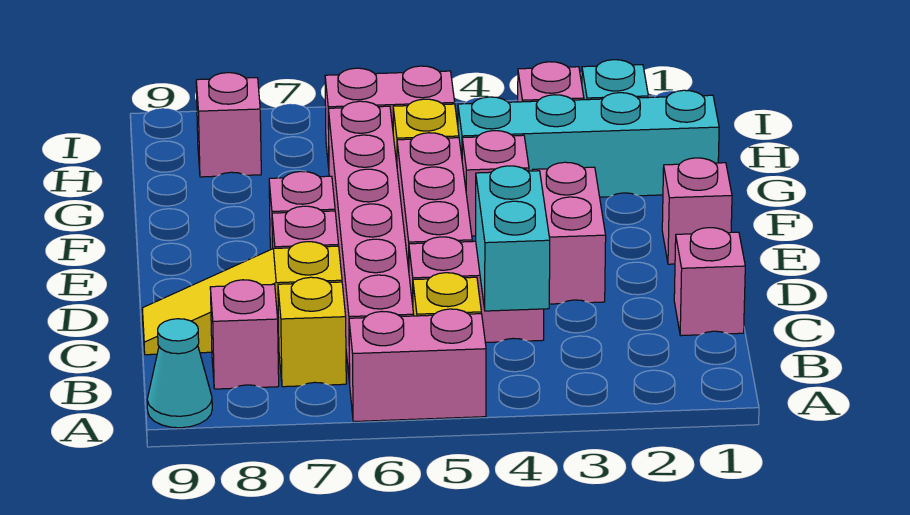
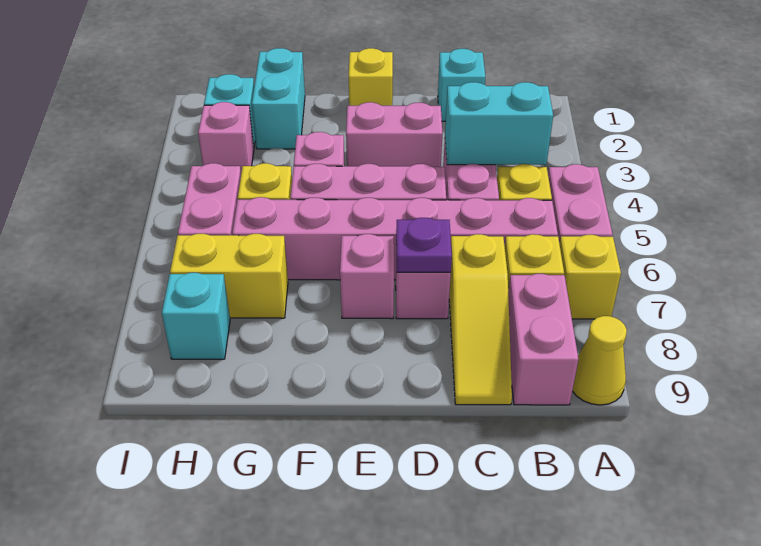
none -> yellow 1x1 brick [560,235,621,319]
cyan 1x1 cone [147,319,212,428] -> yellow 1x1 cone [572,316,627,405]
pink 1x1 brick [210,280,279,389] -> pink 1x2 brick [508,274,578,405]
pink 1x1 brick [674,228,745,336] -> cyan 1x1 brick [438,49,485,121]
none -> purple 1x1 plate [396,218,452,272]
pink 1x1 brick [662,158,732,264] -> yellow 1x1 brick [349,48,393,106]
cyan 1x4 brick [458,90,719,197] -> cyan 1x2 brick [252,48,305,149]
none -> yellow 1x2 brick [170,234,288,318]
pink 1x1 brick [196,73,261,177] -> cyan 1x1 brick [162,273,230,359]

